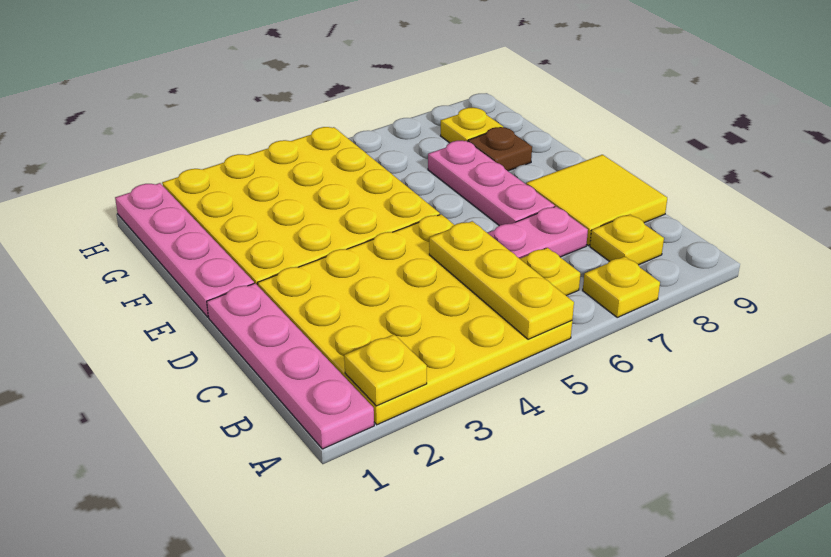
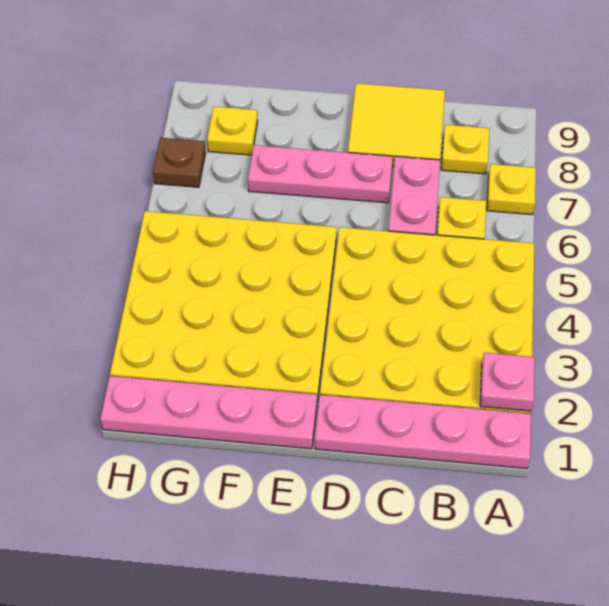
yellow 1x1 plate [344,334,427,406] -> pink 1x1 plate [480,353,535,411]
yellow 1x3 plate [429,221,574,339] -> none
brown 1x1 plate [468,127,532,171] -> brown 1x1 plate moved to [153,138,206,187]

